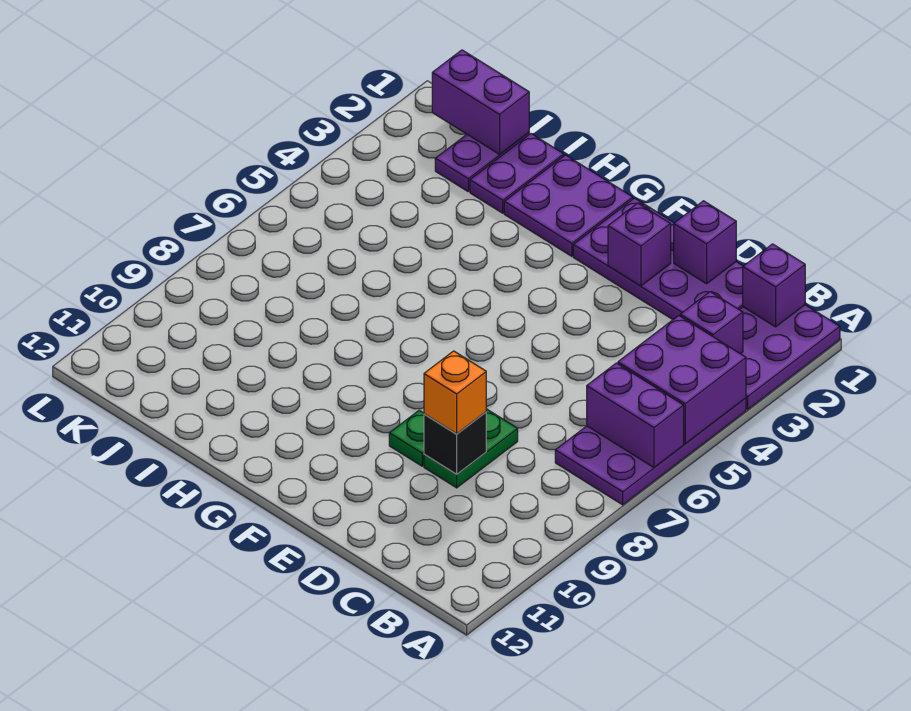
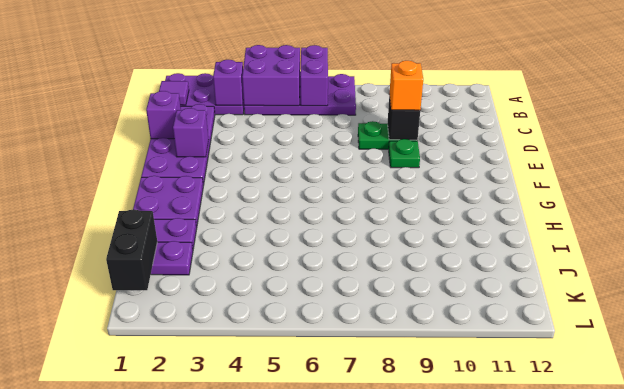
purple 1x1 brick [743,244,805,327] -> purple 1x1 tile [159,81,189,105]
purple 1x2 brick [432,50,529,154] -> black 1x2 brick [106,209,157,290]

